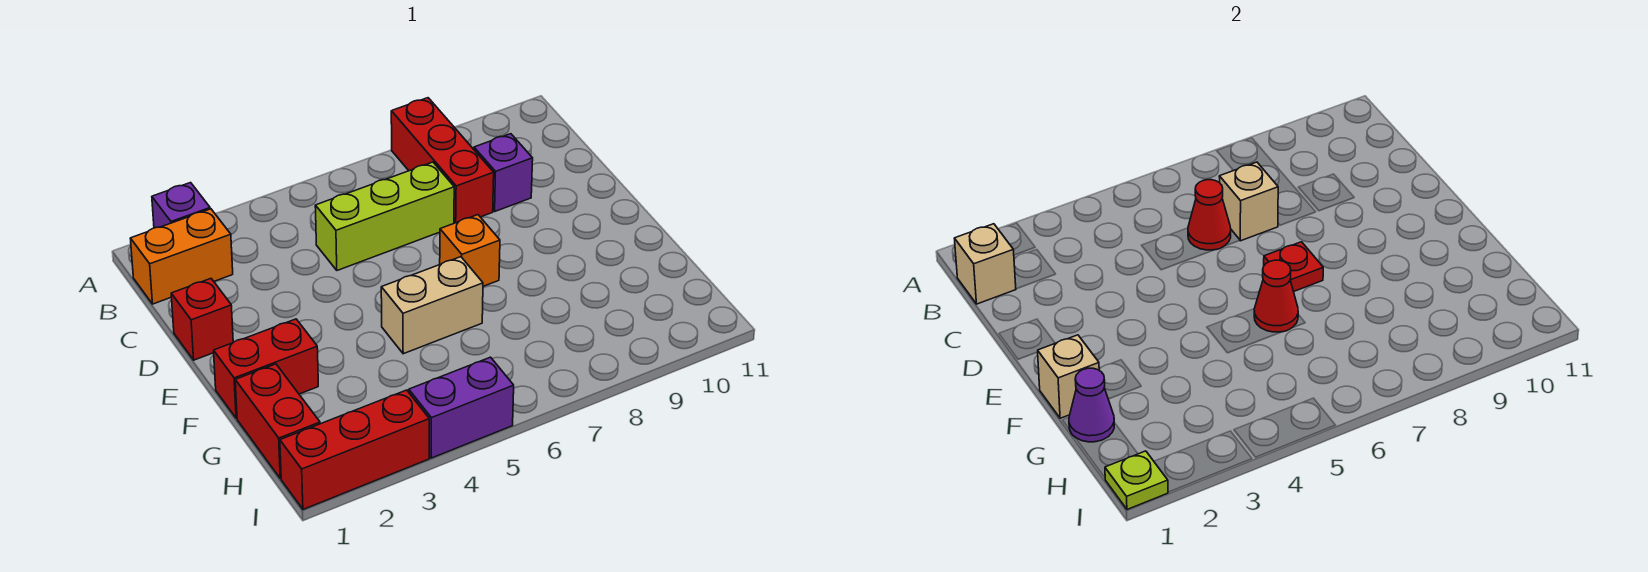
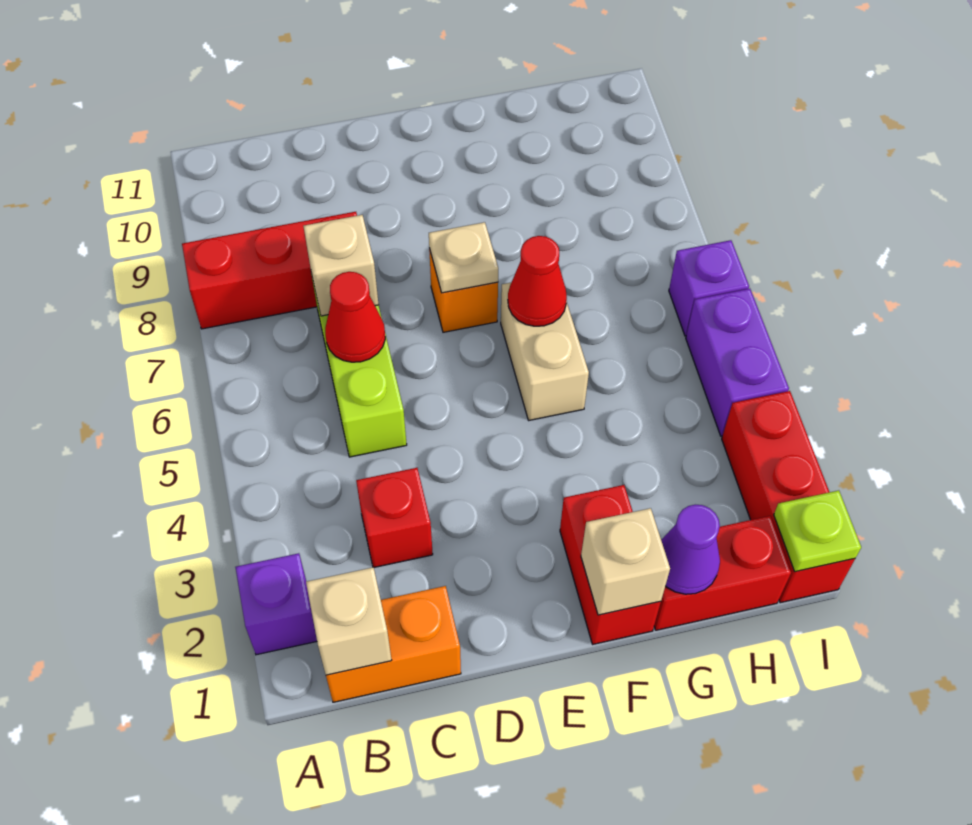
orange 1x2 brick [130,209,233,304] -> orange 1x2 brick turned to [326,586,461,702]
purple 1x1 brick [474,134,533,211] -> purple 1x1 brick moved to [669,240,749,336]
red 1x1 brick [171,279,233,360] -> red 1x1 brick moved to [356,468,433,567]
red 1x1 plate [1264,242,1323,292] -> tan 1x1 plate [429,222,498,293]

